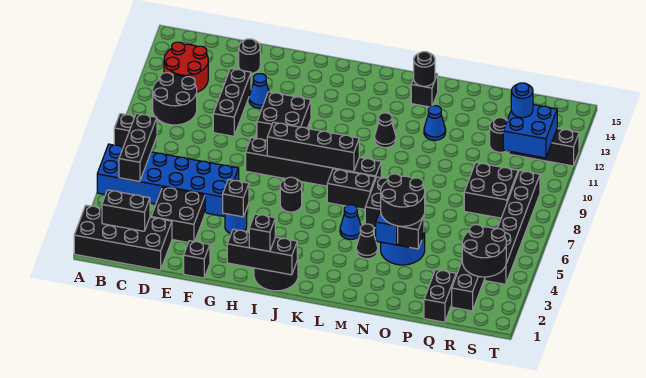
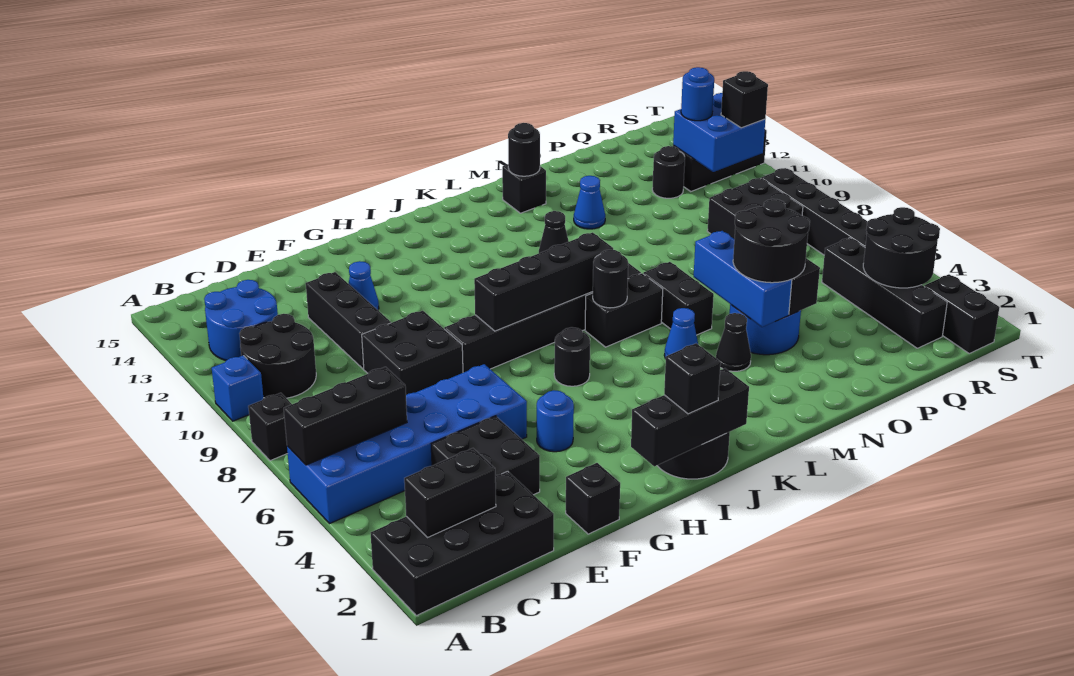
none -> blue 1x1 brick [212,355,263,421]
black 1x3 brick [119,113,157,182] -> black 1x3 brick turned to [284,367,407,465]
red 2x2 round brick [164,42,208,92] -> blue 2x2 round brick [204,280,278,361]
black 1x1 round brick [239,39,260,73] -> black 1x1 round brick moved to [593,250,628,308]
black 1x1 brick [223,179,249,217] -> black 1x1 brick moved to [721,71,768,128]
black 2x2 brick [257,92,311,140] -> black 2x2 brick moved to [362,311,463,395]
black 1x2 brick [424,270,456,322] -> black 1x2 brick moved to [924,274,1000,353]

